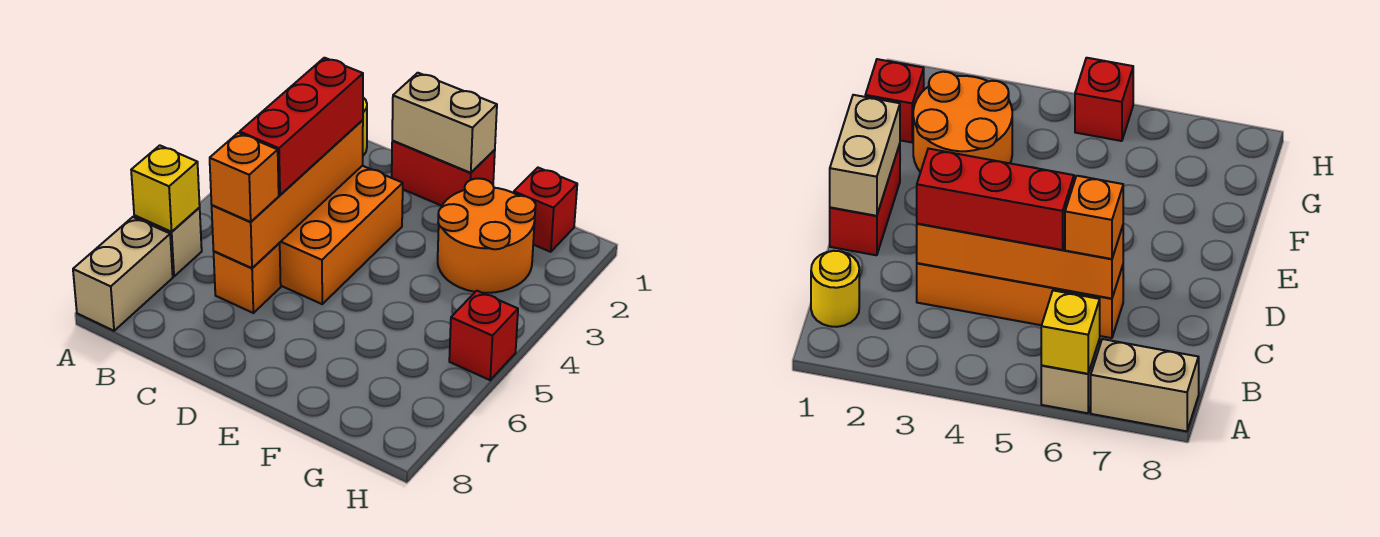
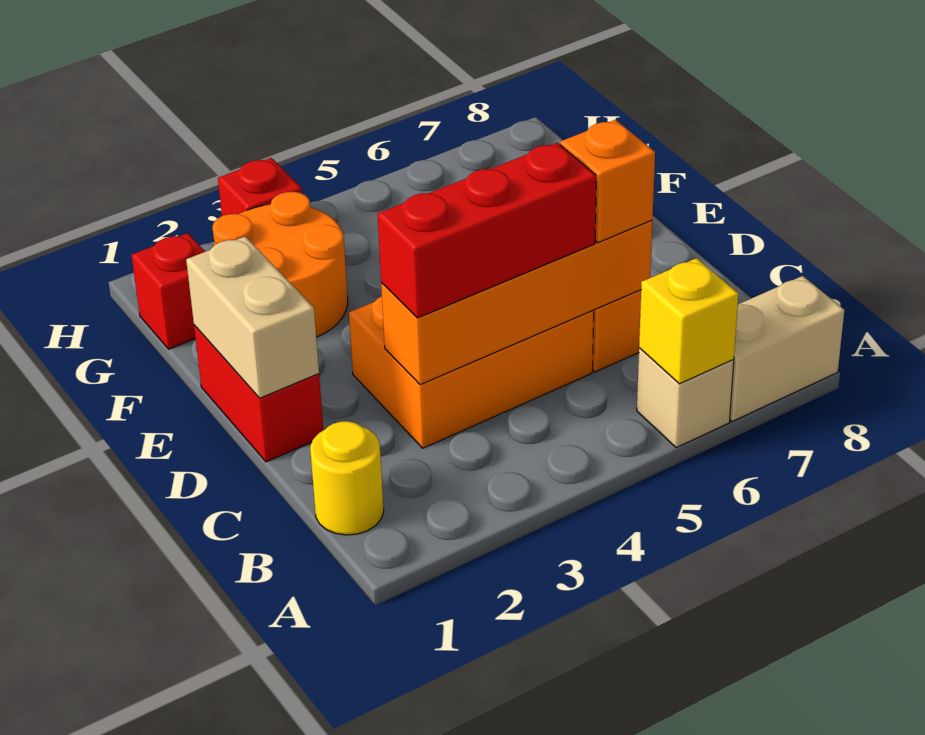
red 1x1 brick [449,291,518,380] -> red 1x1 brick moved to [218,158,302,216]

